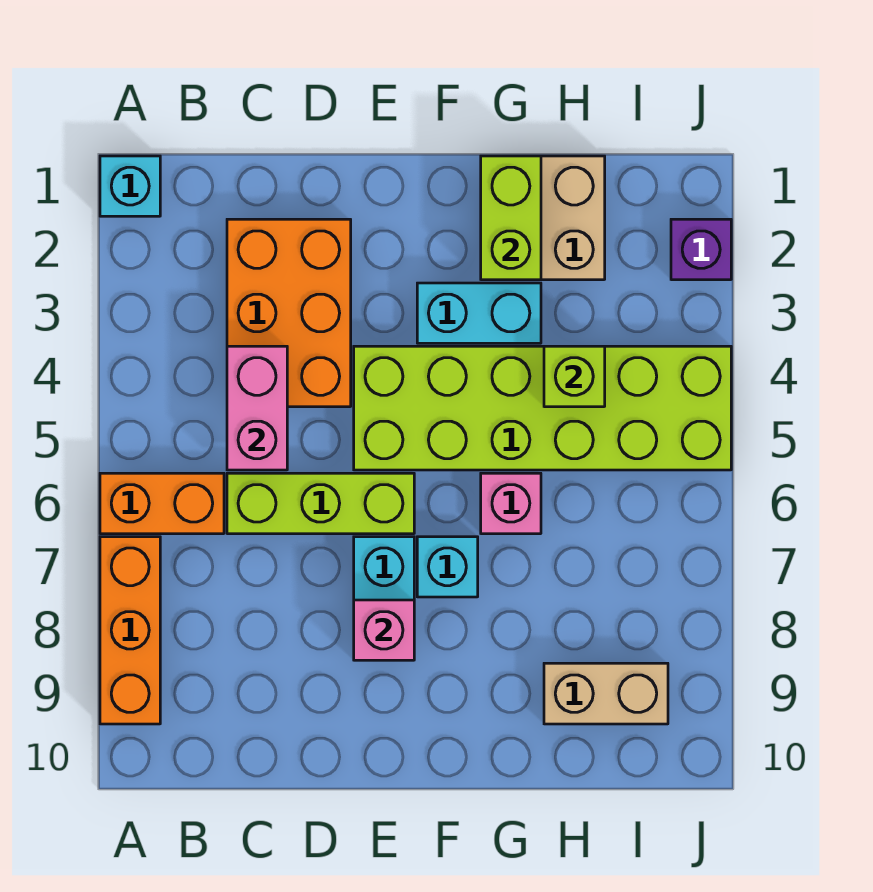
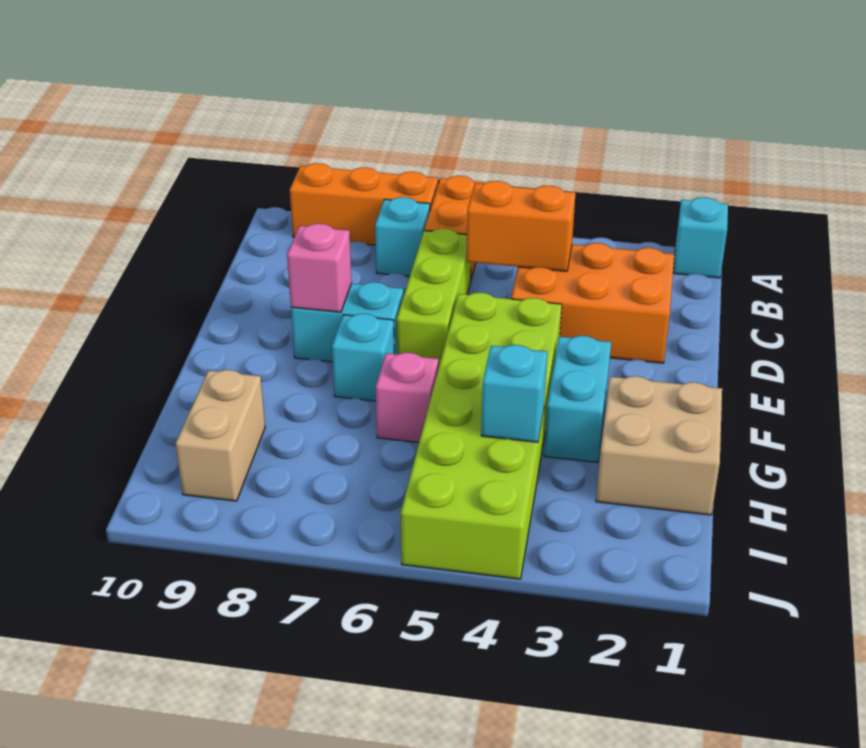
none -> cyan 1x1 brick [375,197,430,277]
pink 1x2 brick [227,346,287,470] -> orange 1x2 brick [467,181,576,271]
lime 1x2 brick [481,156,541,280] -> none
lime 1x1 brick [544,346,605,407] -> cyan 1x1 brick [481,345,547,442]
purple 1x1 brick [671,219,731,280] -> none

